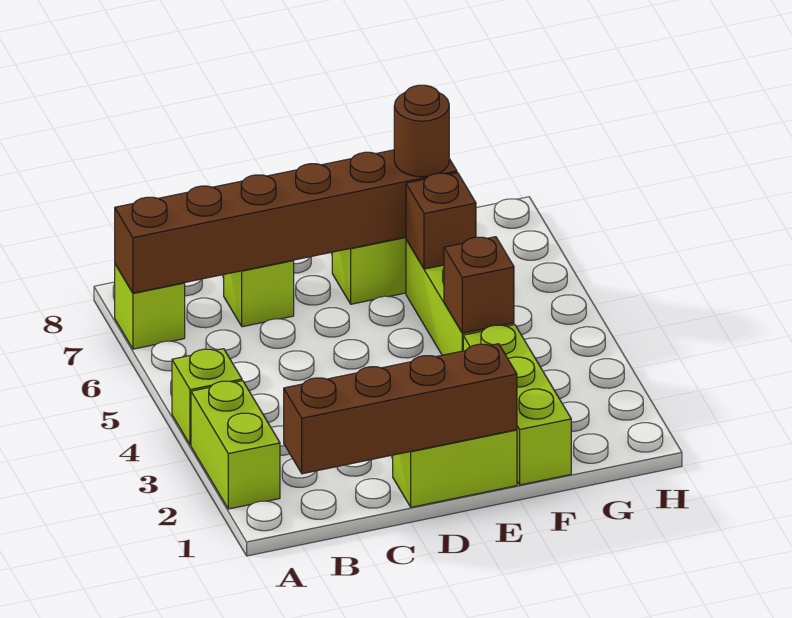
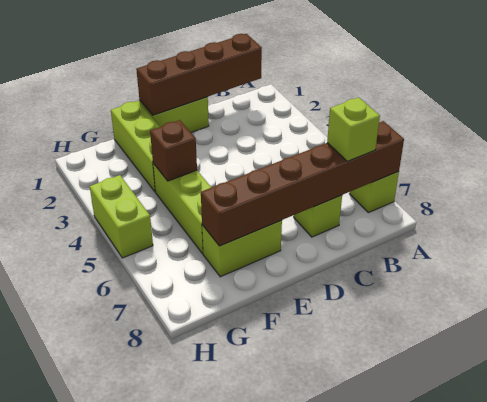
lime 1x2 brick [191,381,280,509] -> lime 1x2 brick moved to [90,175,153,258]
lime 1x1 brick [172,349,242,445] -> lime 1x1 brick moved to [327,97,380,161]
brown 1x1 brick [406,173,476,269] -> none
brown 1x1 round brick [394,85,449,177] -> none

